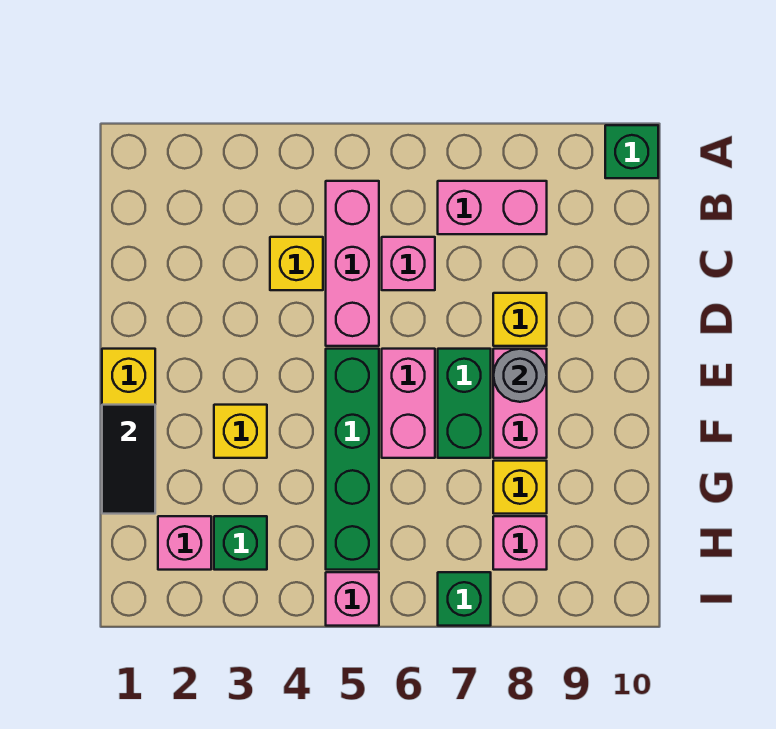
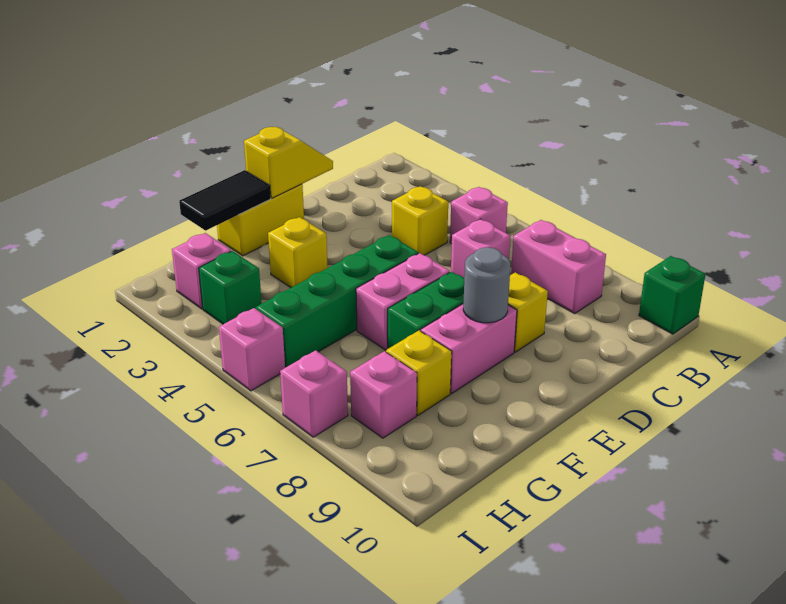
pink 1x3 brick [326,181,379,346] -> pink 1x1 brick [450,187,508,244]
none -> yellow 1x2 slope [244,127,333,198]
green 1x1 brick [438,572,491,626] -> pink 1x1 brick [280,350,348,437]

